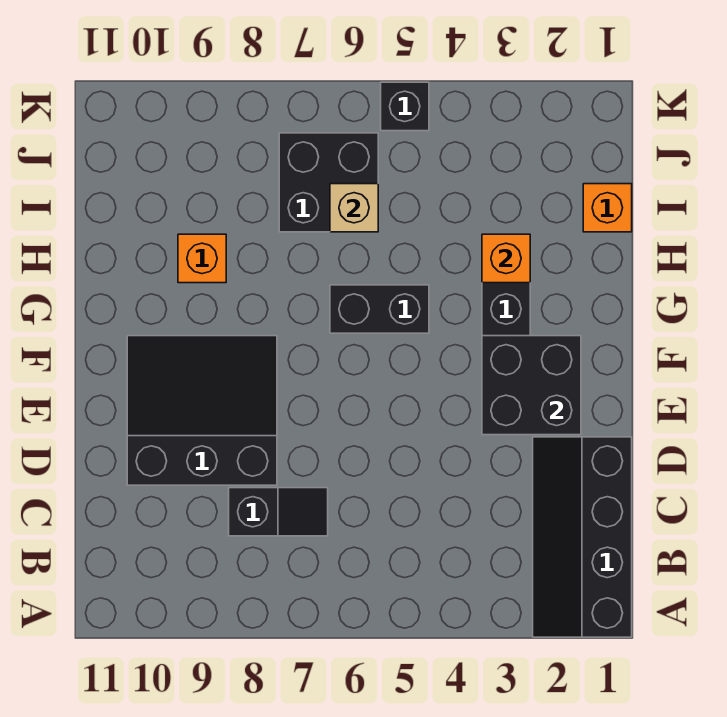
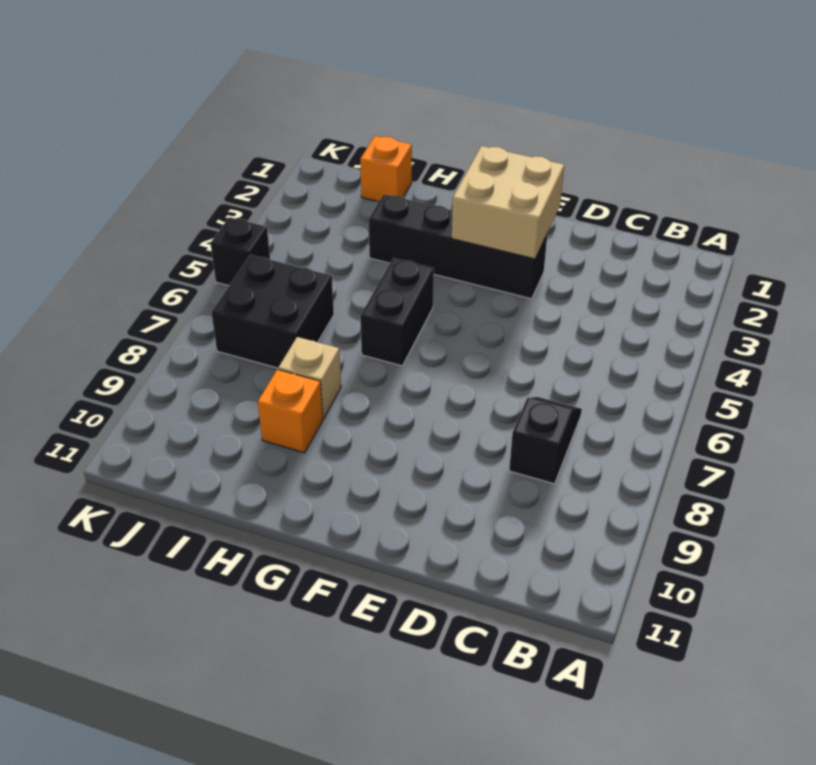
black 2x4 slope [533,437,632,637] -> none
black 3x3 slope [127,336,277,485] -> none
black 2x2 brick [482,336,581,435] -> tan 2x2 brick [452,146,564,259]
orange 1x1 brick [482,234,530,283] -> none
tan 1x1 brick [330,184,378,232] -> tan 1x1 brick moved to [278,337,341,419]

